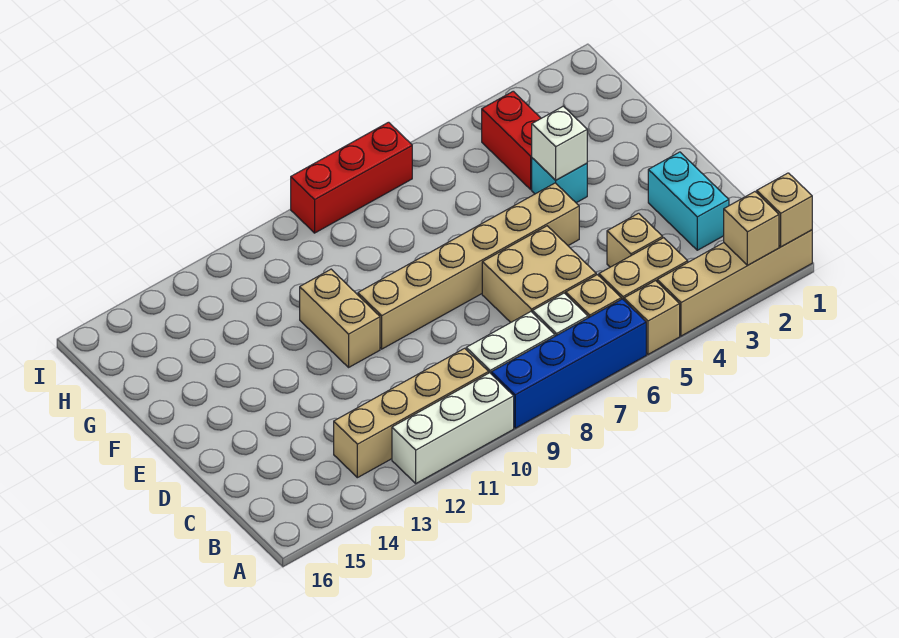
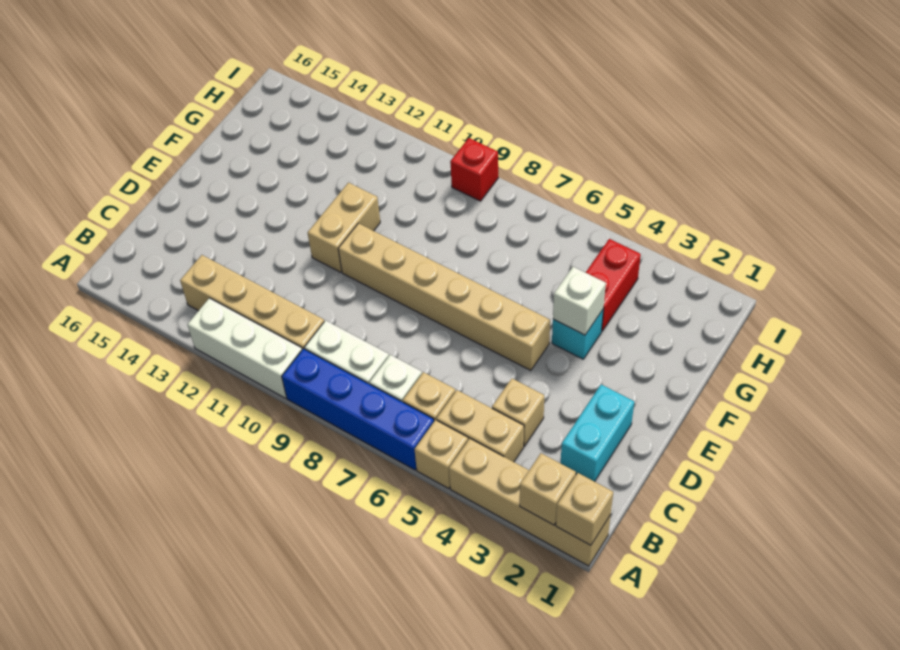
tan 2x2 brick [482,226,596,322] -> none
red 1x3 brick [291,122,412,233] -> red 1x1 brick [450,138,498,201]

